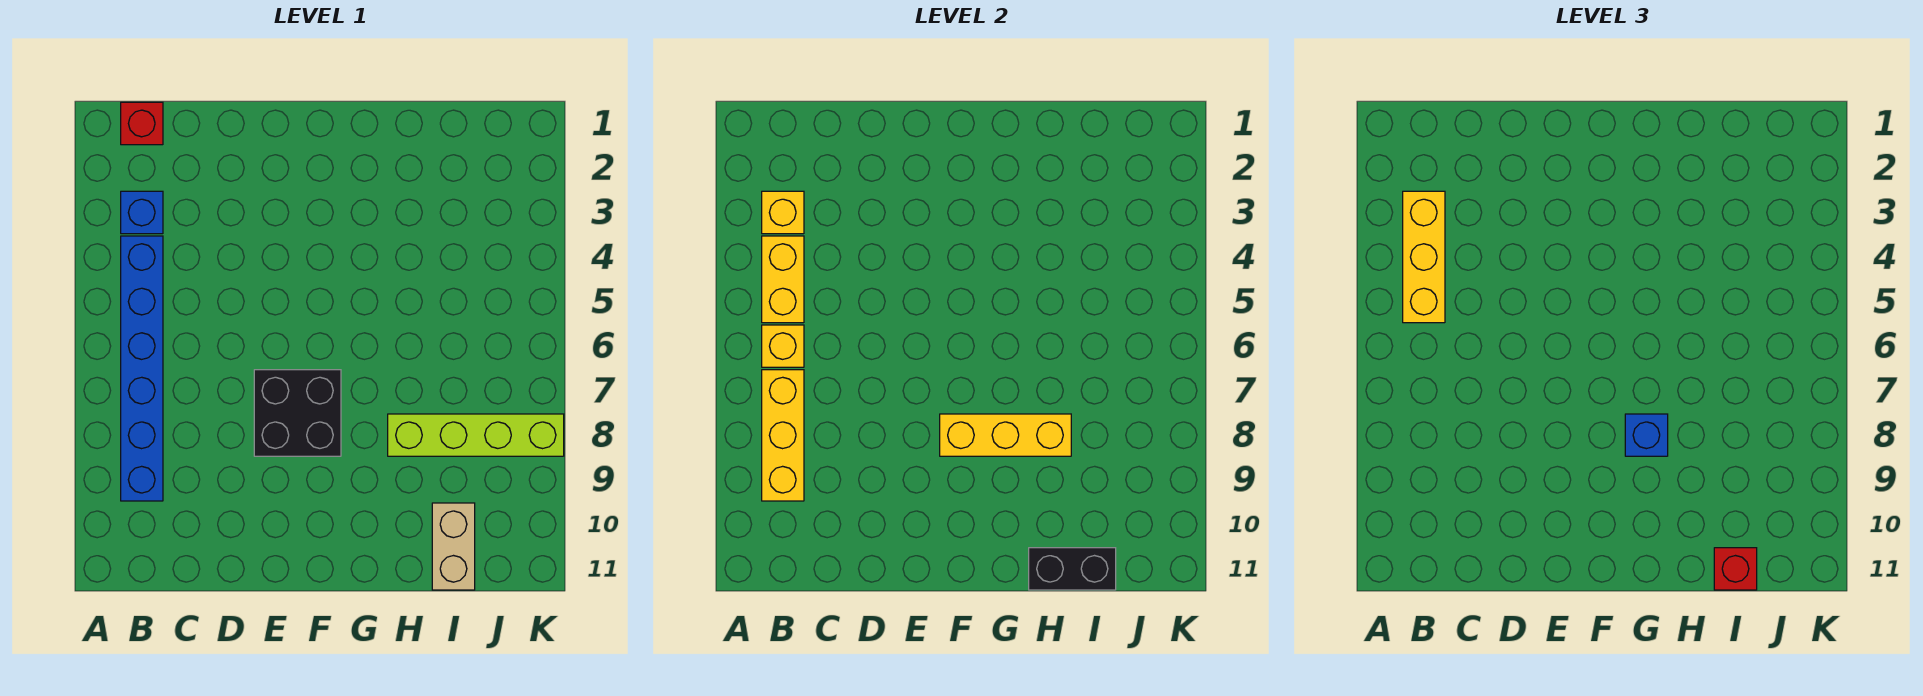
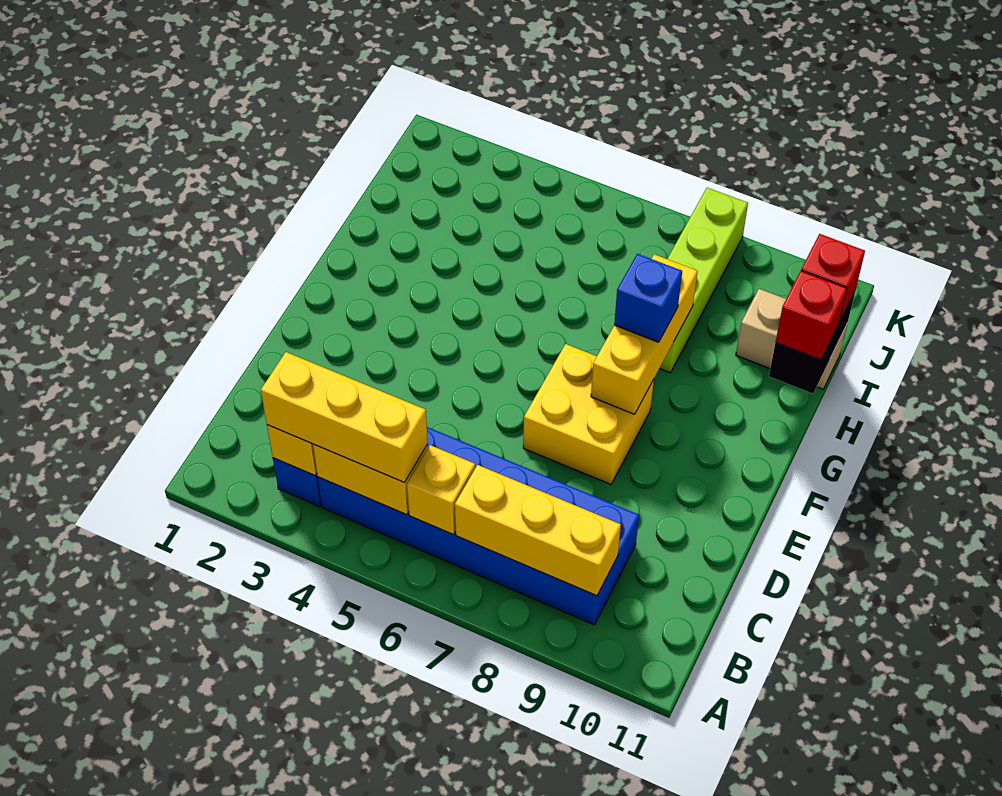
red 1x1 brick [121,102,163,145] -> red 1x1 brick moved to [776,271,847,360]
blue 1x6 brick [121,236,163,501] -> blue 2x6 brick [318,427,639,625]
black 2x2 brick [254,370,341,456] -> yellow 2x2 brick [523,344,654,484]

